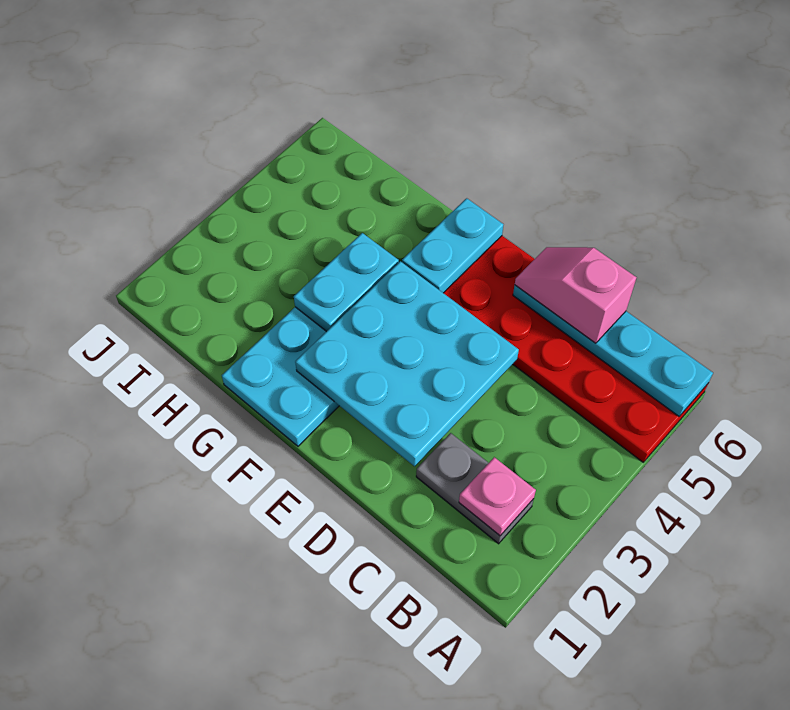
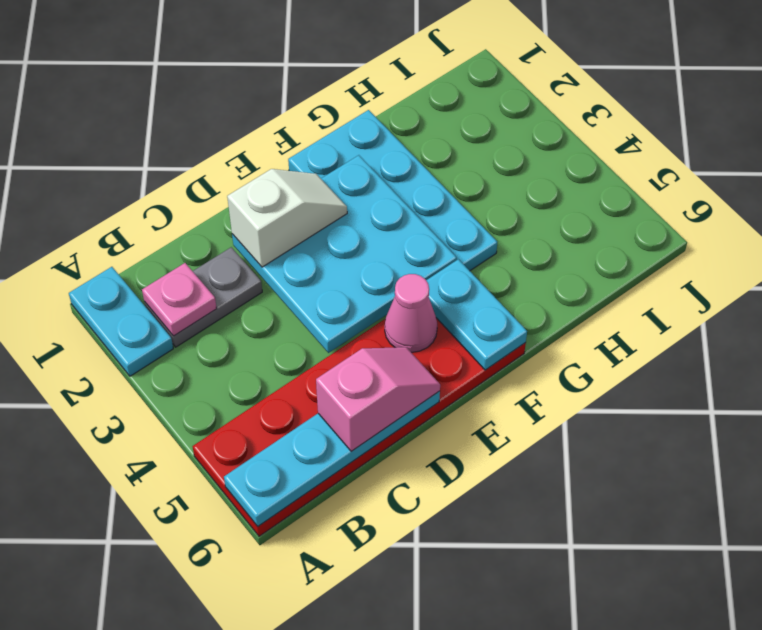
none -> white 1x2 slope [227,169,347,267]
none -> pink 1x1 cone [385,274,437,352]
cyan 1x2 plate [294,233,399,332] -> cyan 1x2 plate moved to [69,267,173,376]

